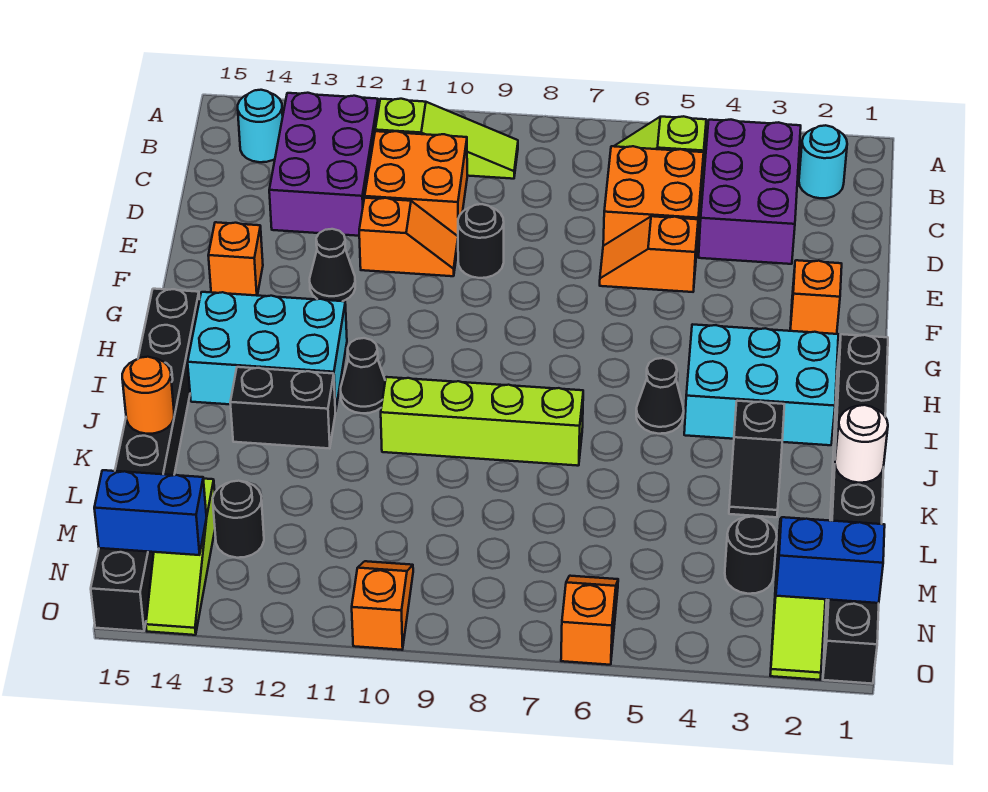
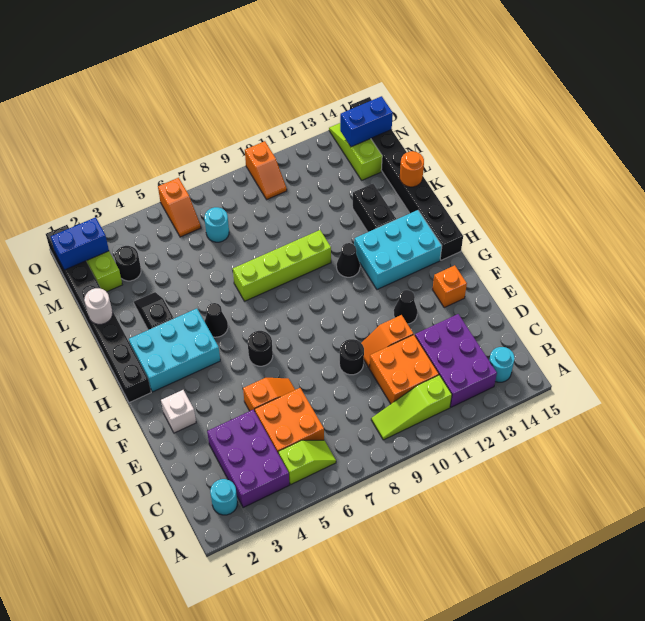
orange 1x1 brick [790,260,842,334] -> white 1x1 brick [161,390,196,433]
black 1x2 brick [230,367,335,449] -> black 1x2 brick turned to [353,184,396,232]
none -> cyan 1x1 round brick [204,207,229,242]
black 1x1 round brick [213,481,264,558] -> black 1x1 round brick moved to [248,331,273,366]

